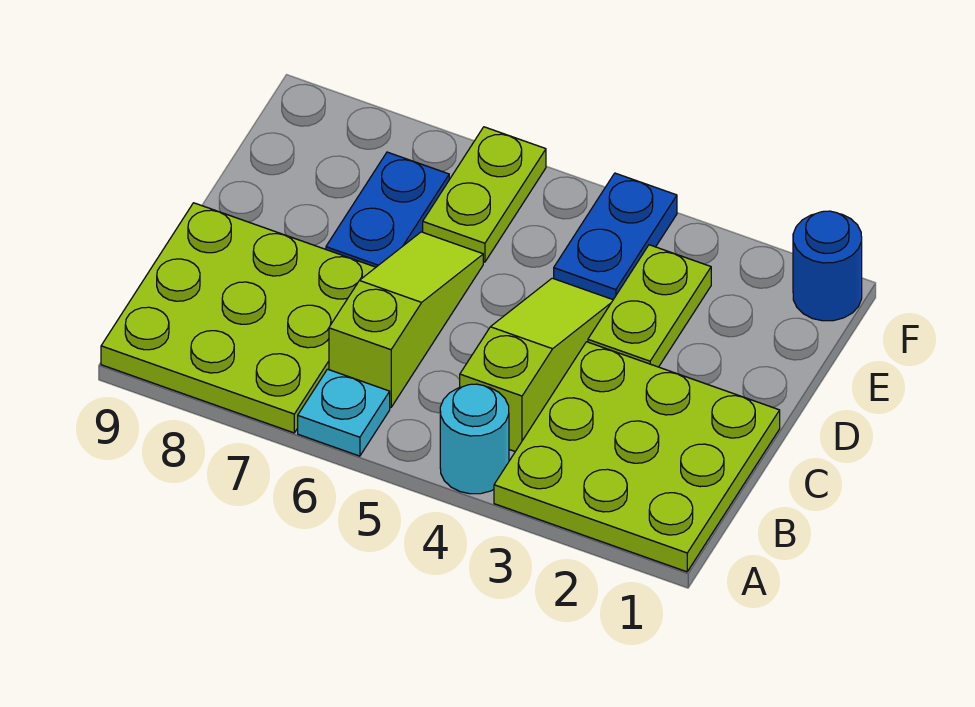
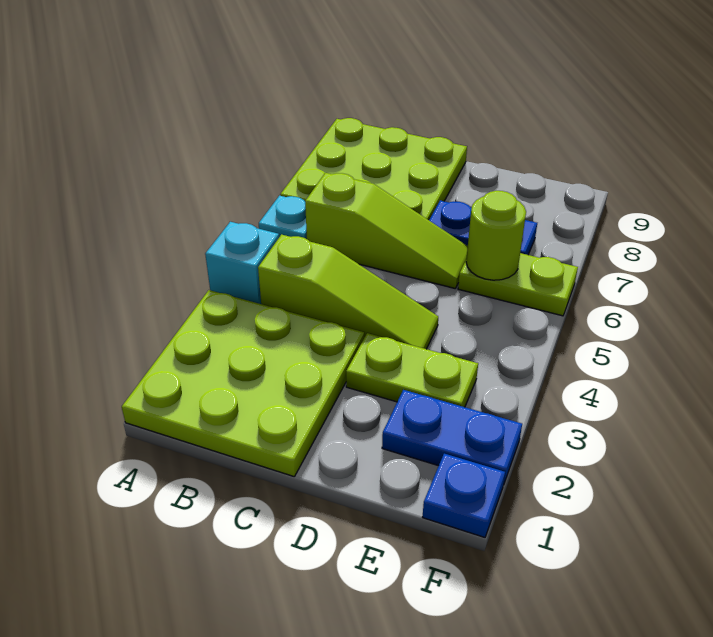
cyan 1x1 round brick [440,384,509,494] -> cyan 1x1 brick [205,222,279,304]
blue 1x2 plate [554,173,677,300] -> blue 1x2 plate moved to [382,390,522,485]
none -> lime 1x1 round brick [466,191,526,280]
blue 1x1 round brick [793,211,862,321] -> blue 1x1 plate [423,454,505,537]

